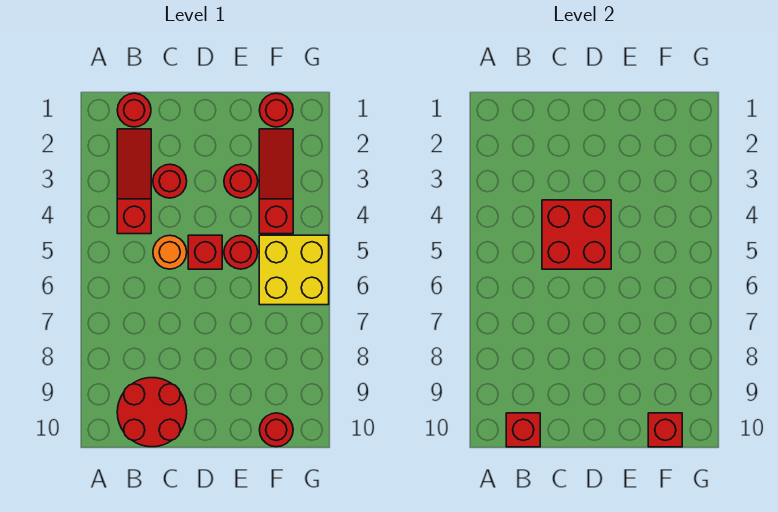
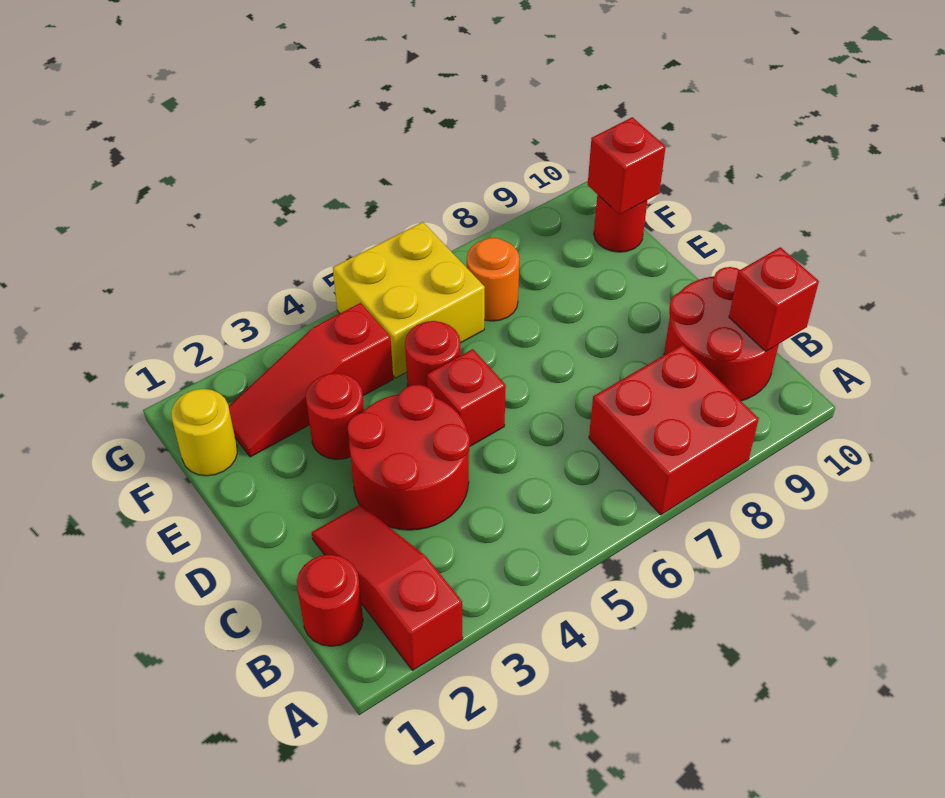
red 1x3 slope [117,129,151,234] -> red 1x3 slope turned to [312,505,463,671]
red 1x1 round brick [153,164,187,198] -> red 2x2 round brick [348,385,470,530]
red 2x2 brick [542,200,611,269] -> red 2x2 brick moved to [589,345,759,515]
orange 1x1 round brick [153,235,187,269] -> orange 1x1 round brick moved to [467,238,520,321]
red 1x1 round brick [259,93,293,127] -> yellow 1x1 round brick [171,389,237,476]

